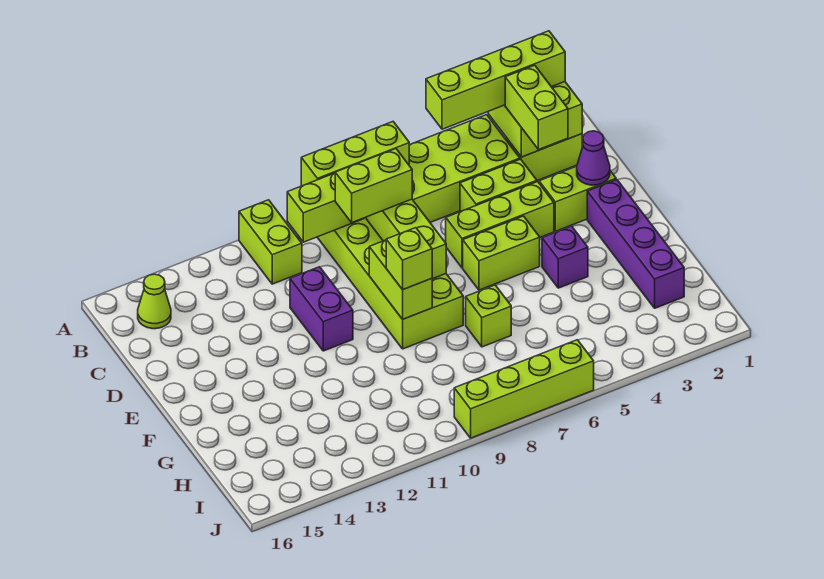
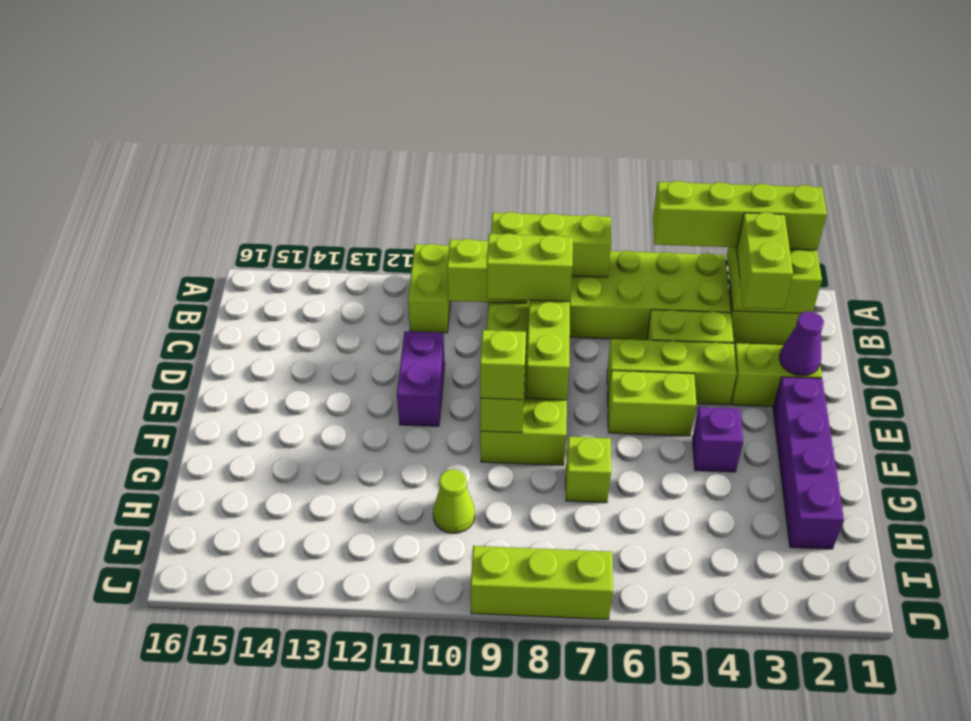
lime 1x1 cone [138,274,171,329] -> lime 1x1 cone moved to [433,469,475,533]
lime 1x4 brick [454,340,594,438] -> lime 1x3 brick [471,546,613,619]

